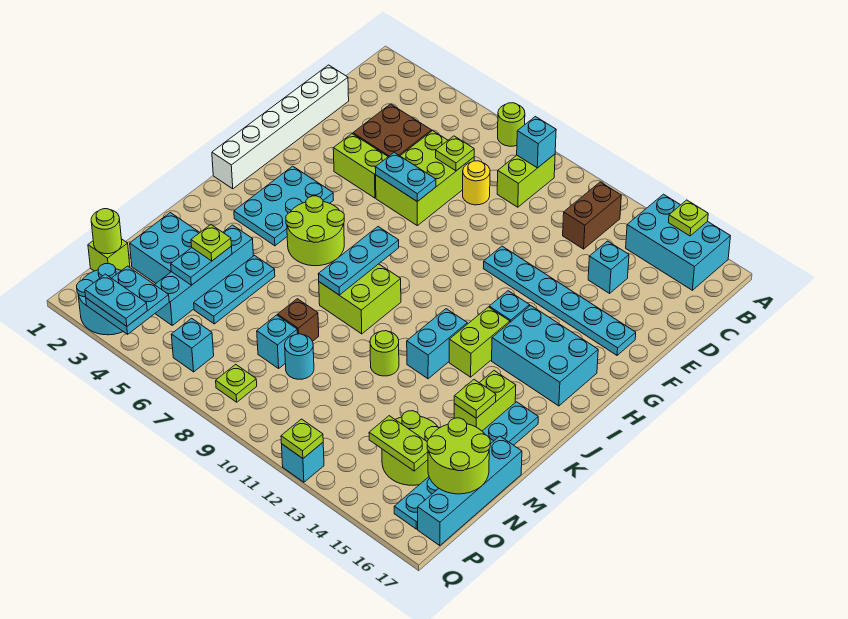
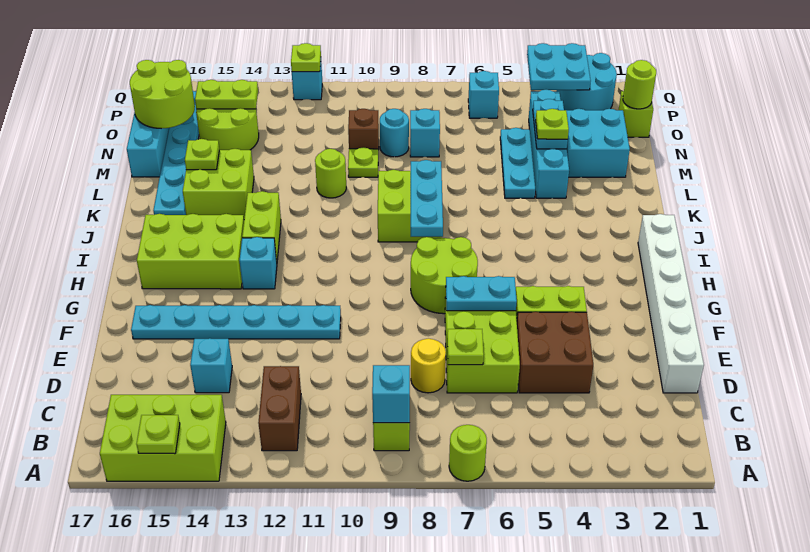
cyan 2x3 brick [626,194,730,290] -> lime 2x3 brick [100,395,226,481]
cyan 2x3 plate [234,166,333,246] -> none
cyan 2x3 brick [492,305,598,406] -> lime 2x3 brick [137,214,244,289]
lime 2x2 round brick [286,196,344,266] -> lime 2x2 round brick moved to [411,237,478,314]
cyan 1x2 brick [407,309,467,379] -> none
lime 1x2 brick [454,371,516,431] -> lime 2x2 brick [183,149,254,218]
brown 1x1 brick [278,299,319,341] -> brown 1x1 brick moved to [348,109,379,150]
lime 1x1 plate [216,364,257,402] -> lime 1x1 plate moved to [348,147,378,177]
cyan 1x2 plate [85,274,147,326] -> none

